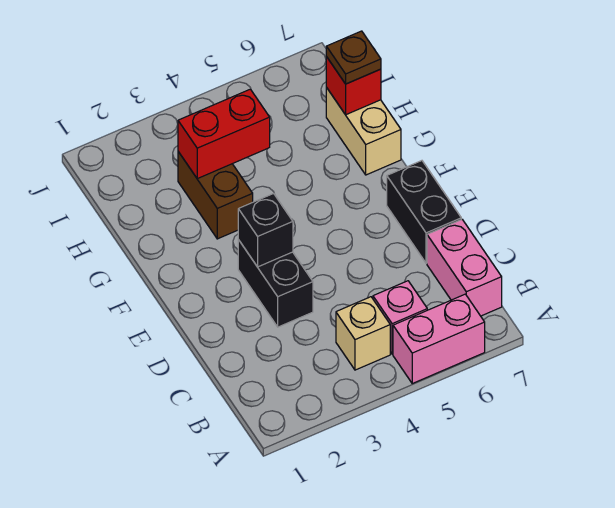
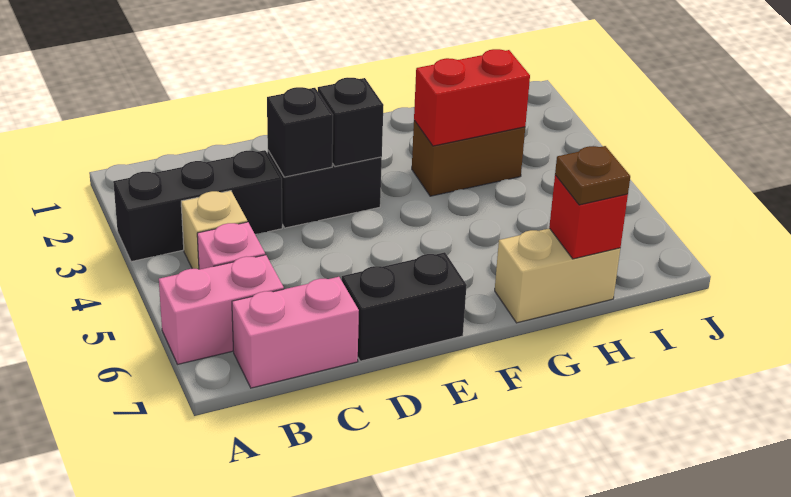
none -> black 1x3 brick [113,150,282,262]
pink 1x2 brick [393,294,485,383] -> pink 1x2 brick turned to [159,255,284,364]
none -> black 1x1 brick [267,87,333,177]
red 1x2 brick [178,89,270,179] -> red 1x2 brick turned to [414,49,530,146]

